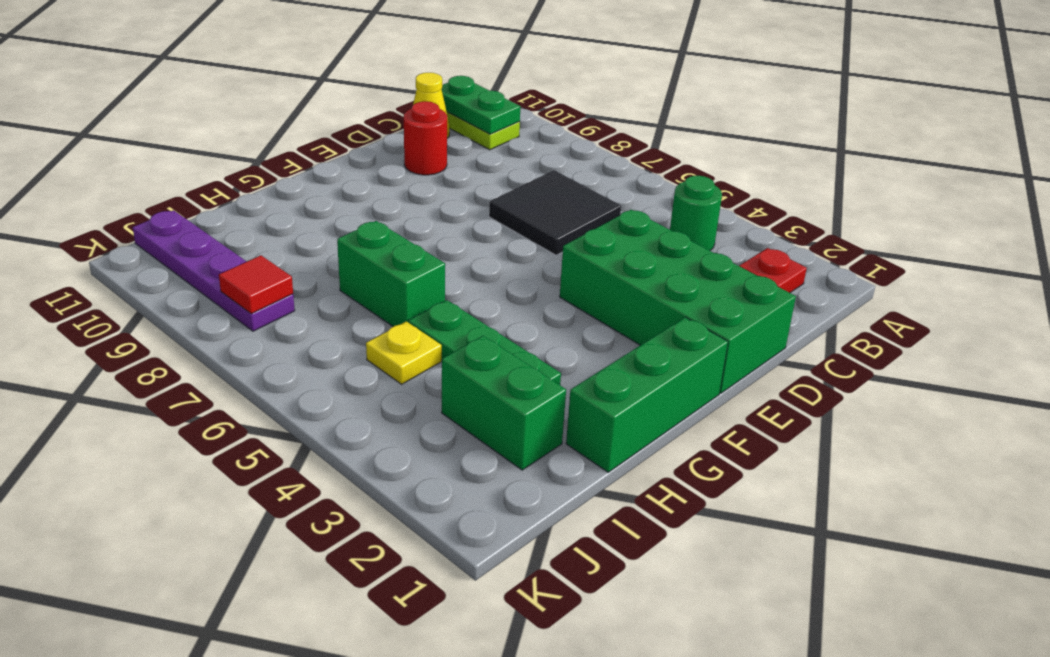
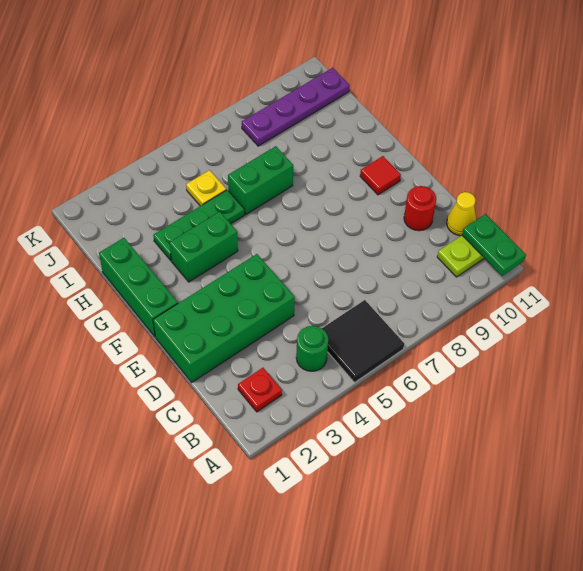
green 1x2 plate [442,76,521,134] -> green 1x2 plate turned to [462,214,526,276]
black 2x2 tile [489,170,621,255] -> black 2x2 tile moved to [322,300,404,382]
green 1x2 brick [442,336,566,470] -> green 1x2 brick moved to [170,212,238,282]
red 1x1 tile [219,255,293,314] -> red 1x1 tile moved to [360,156,401,195]

